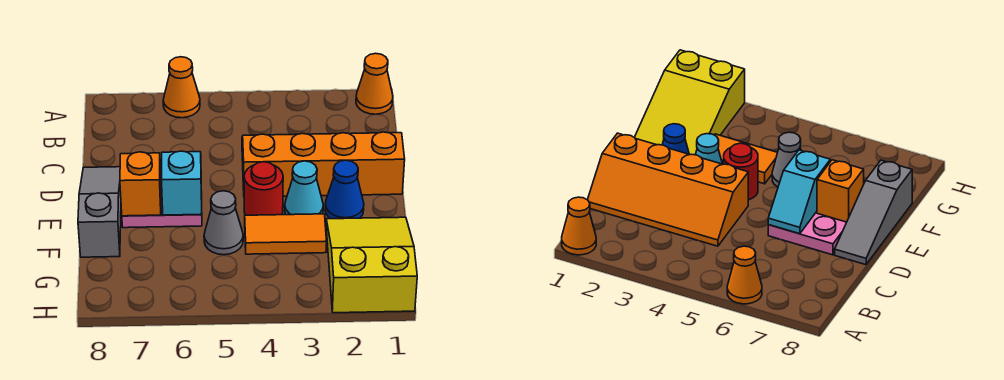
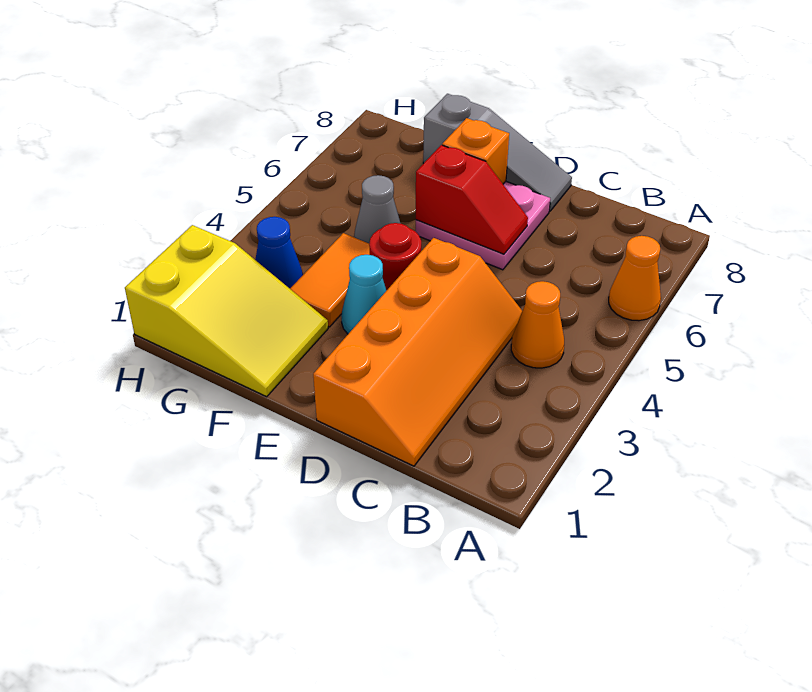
orange 1x1 cone [356,53,393,114] -> orange 1x1 cone moved to [511,281,564,368]
cyan 1x2 slope [162,151,202,215] -> red 1x2 slope [416,145,528,254]
blue 1x1 cone [325,160,364,219] -> blue 1x1 cone moved to [255,217,303,288]

